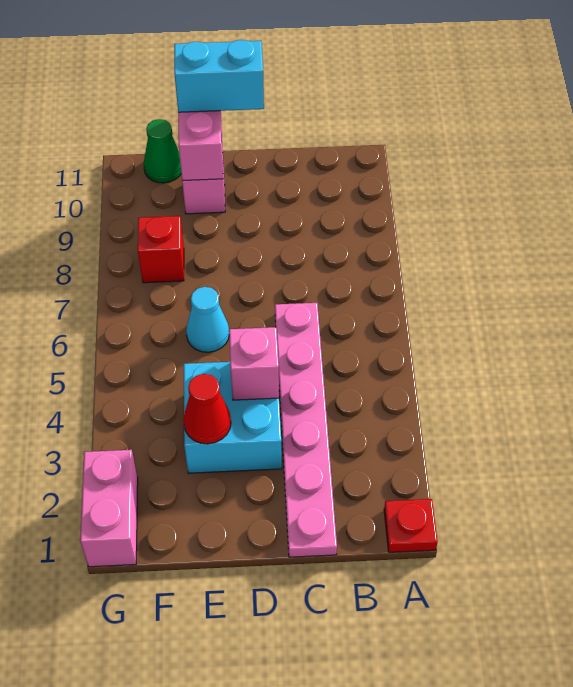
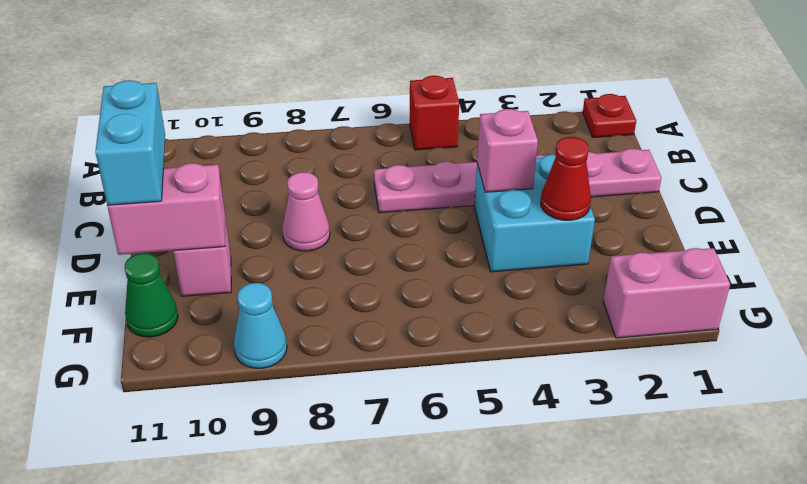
none -> pink 1x1 cone [282,172,330,251]
cyan 1x1 cone [186,287,229,352] -> cyan 1x1 cone moved to [234,283,287,368]
red 1x1 brick [138,216,184,283] -> red 1x1 brick moved to [410,76,459,150]

